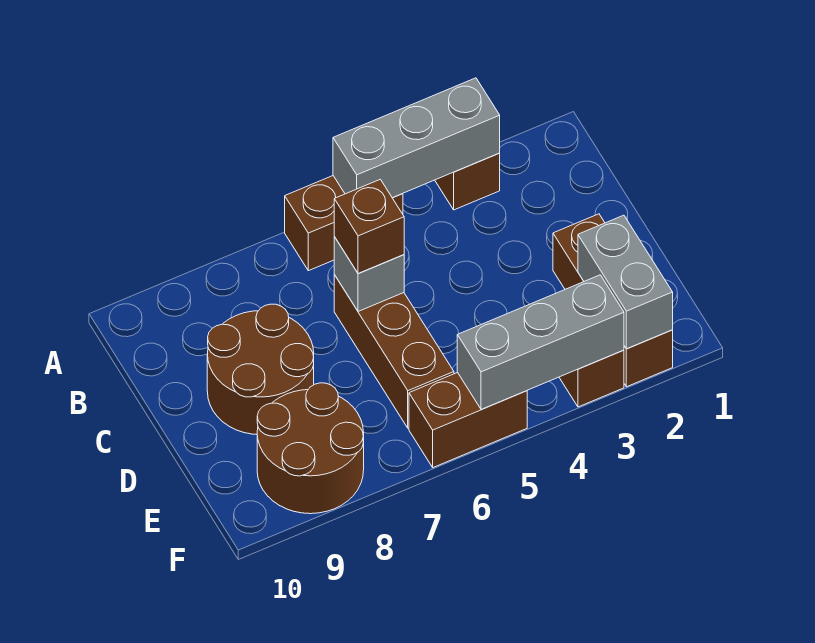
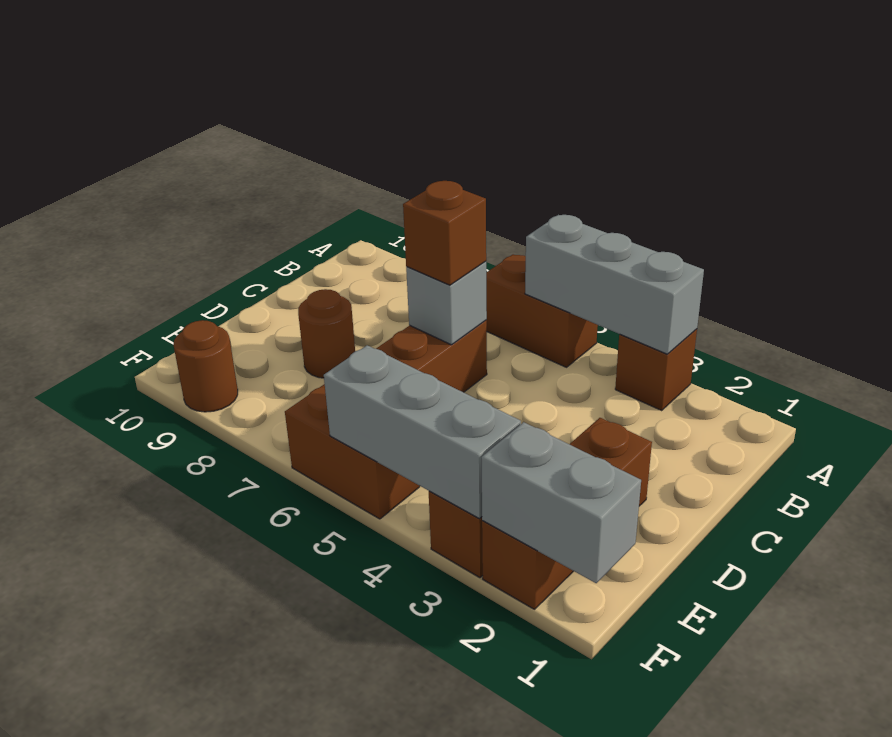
brown 2x2 round brick [207,304,314,434] -> brown 1x1 round brick [298,289,355,378]
grey 1x2 brick [578,215,673,349] -> grey 1x2 brick turned to [482,422,641,583]
brown 2x2 round brick [257,383,364,514] -> brown 1x1 round brick [174,320,238,412]

